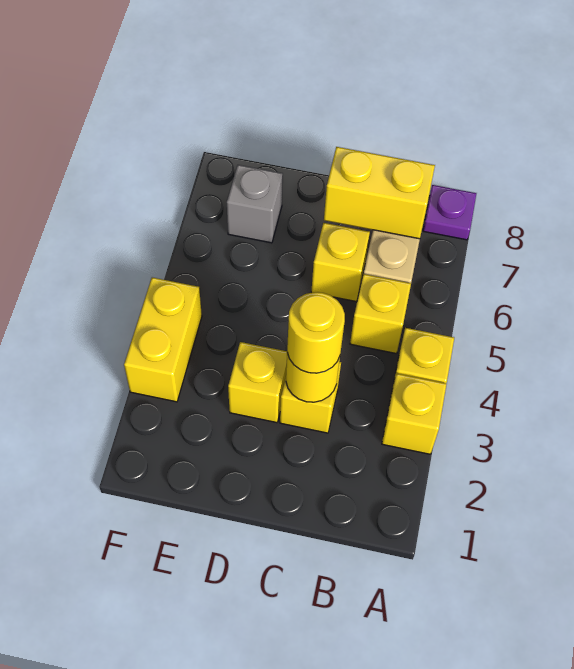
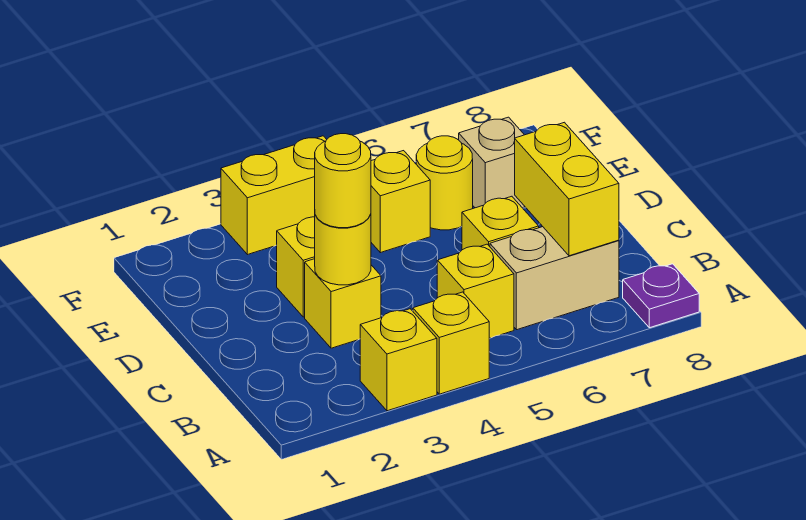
none -> yellow 1x1 brick [371,151,430,253]
none -> yellow 1x1 round brick [416,136,473,230]
grey 1x1 brick [227,165,283,243] -> tan 1x1 brick [459,117,525,208]

